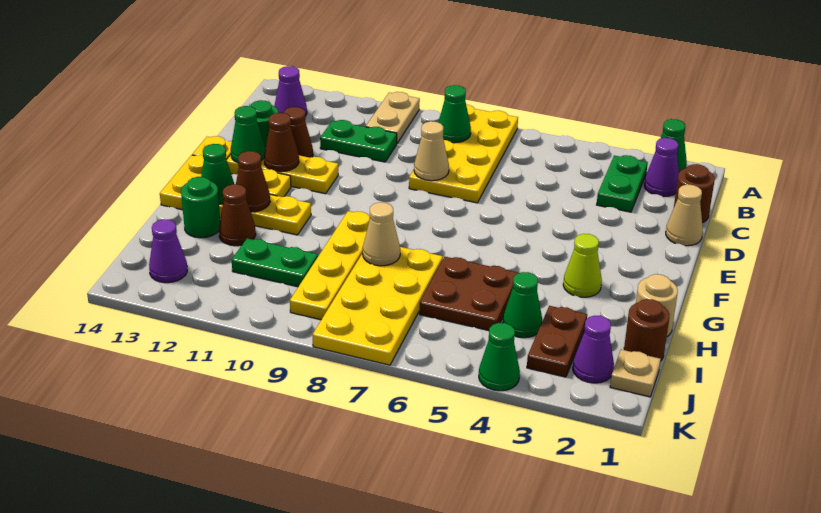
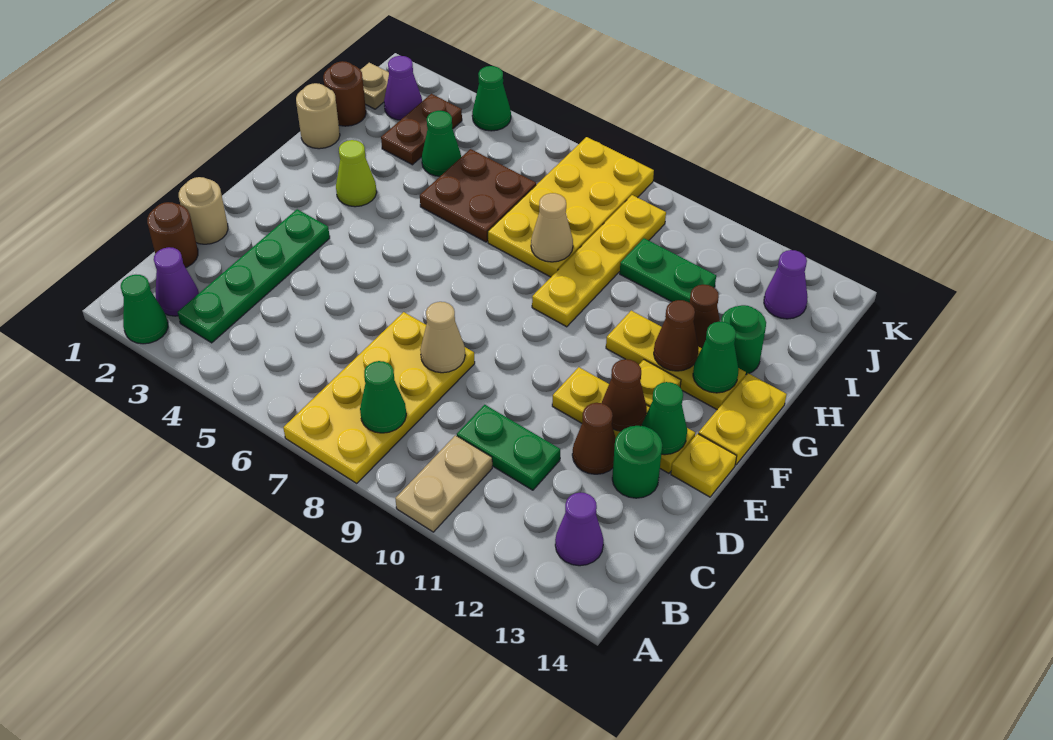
green 1x2 plate [597,155,648,212] -> green 1x4 plate [178,209,330,343]
tan 1x1 cone [666,185,703,246] -> tan 1x1 round brick [179,177,228,244]

